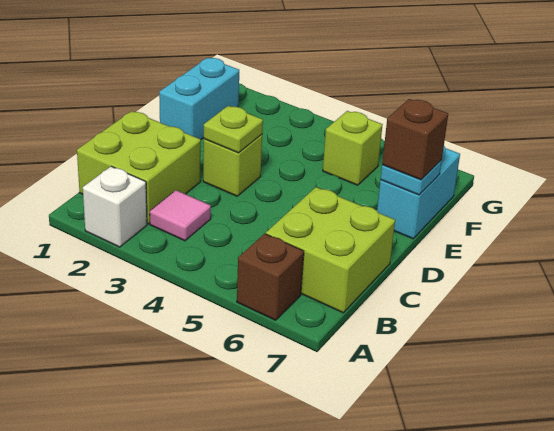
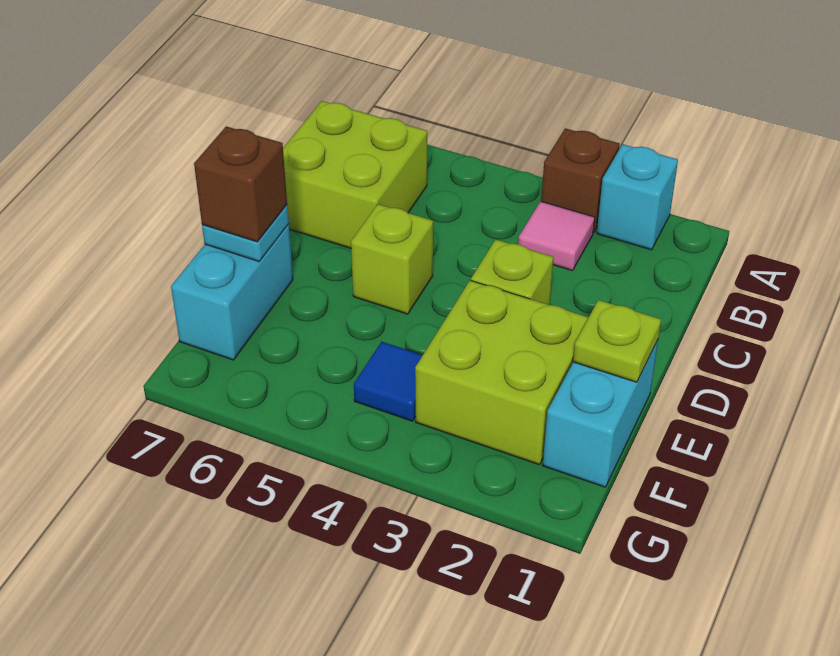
white 1x1 brick [83,166,147,247] -> cyan 1x1 brick [597,144,678,250]
brown 1x1 brick [237,234,304,320] -> brown 1x1 brick moved to [541,128,619,233]
lime 2x2 brick [77,111,201,224] -> lime 2x2 brick moved to [415,280,589,465]
lime 1x1 plate [204,106,263,153] -> lime 1x1 plate moved to [573,300,661,382]
none -> blue 1x1 tile [354,342,423,421]
lime 1x1 brick [323,111,383,185] -> lime 1x1 brick moved to [351,204,433,314]

